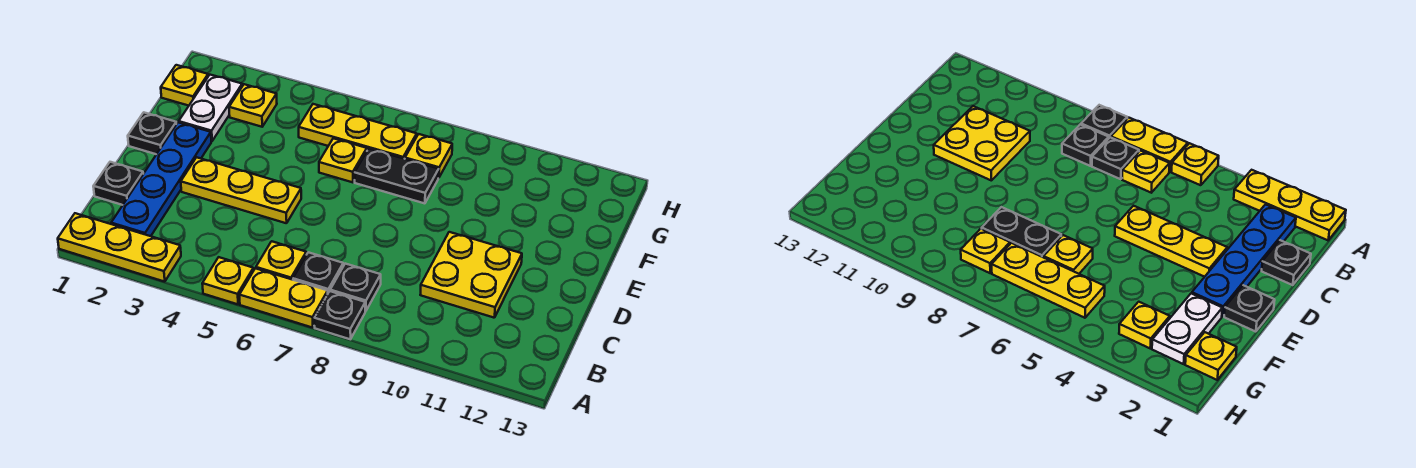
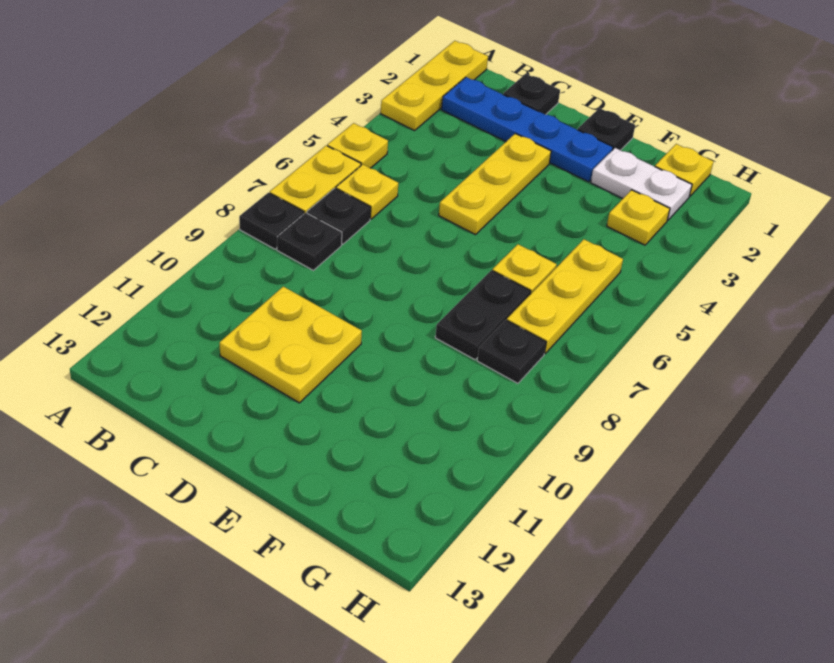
yellow 1x1 plate [405,134,452,178] -> black 1x1 plate [477,320,546,383]

